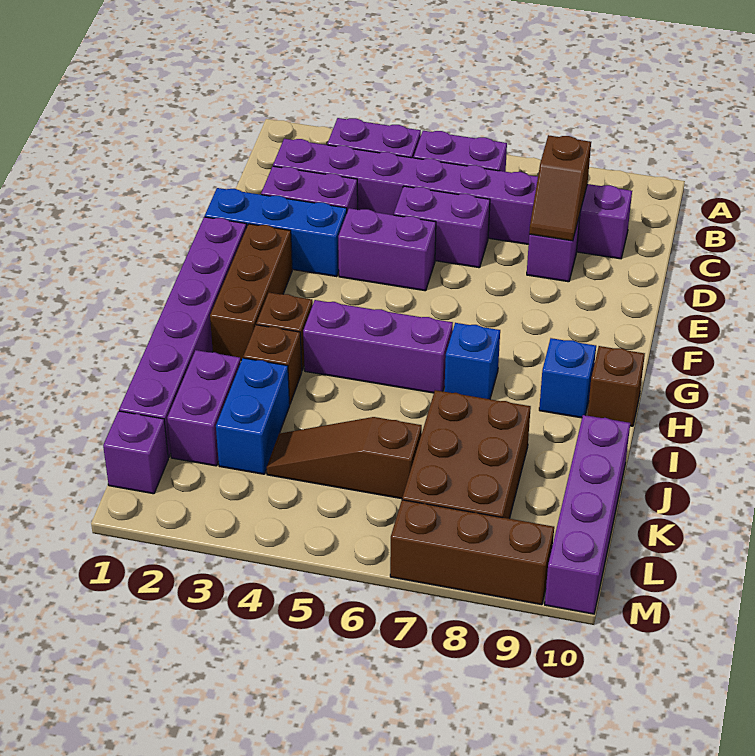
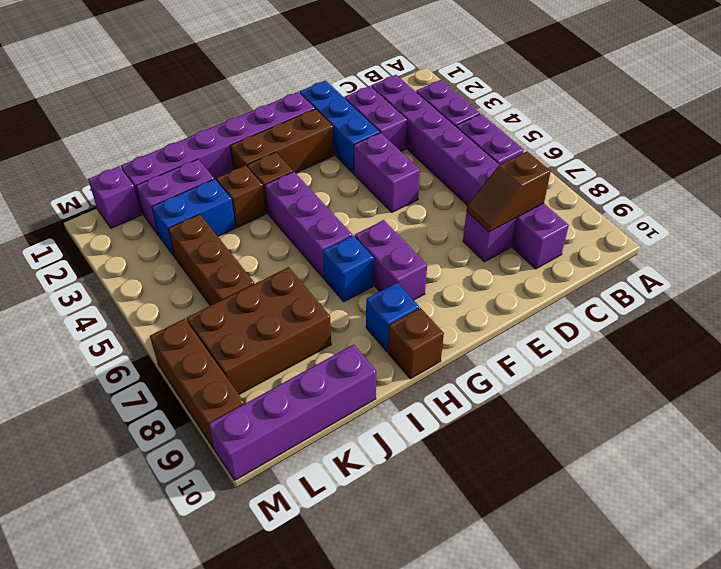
purple 1x2 brick [394,186,490,268] -> purple 1x2 brick moved to [355,220,427,300]
brown 1x3 slope [267,417,422,499] -> brown 1x3 brick [168,214,254,306]

